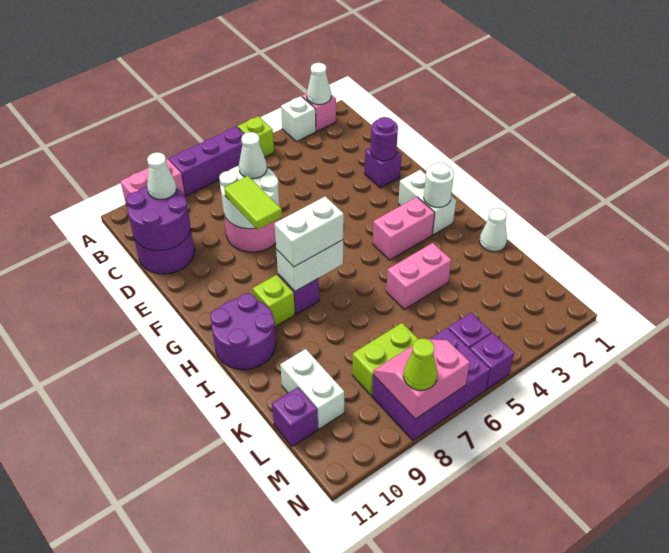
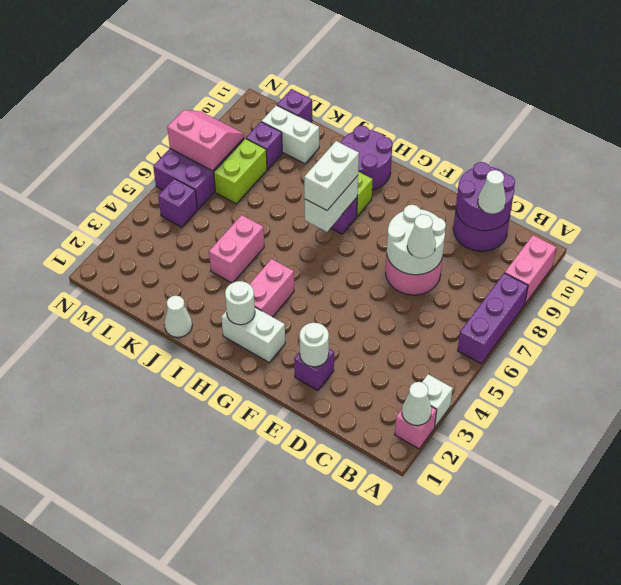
lime 1x1 brick [238,116,274,157] -> none
purple 1x1 round brick [371,117,398,161] -> white 1x1 round brick [300,323,329,367]
lime 1x2 tile [224,176,282,229] -> none
pink 2x2 slope [373,339,470,419] -> pink 2x2 slope turned to [167,110,244,171]
purple 1x1 brick [470,333,514,390] -> purple 1x1 brick moved to [246,122,282,169]
lime 1x1 cone [403,338,437,390] -> none

